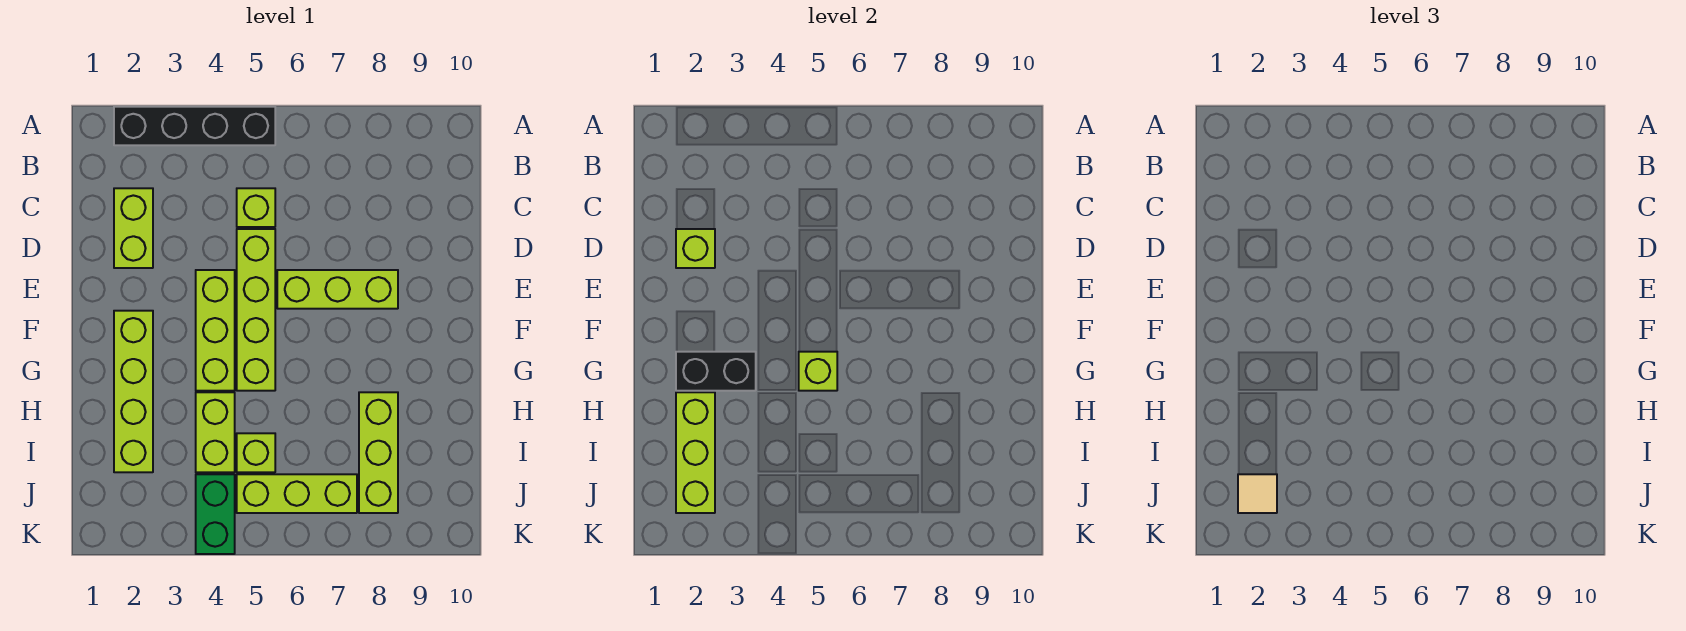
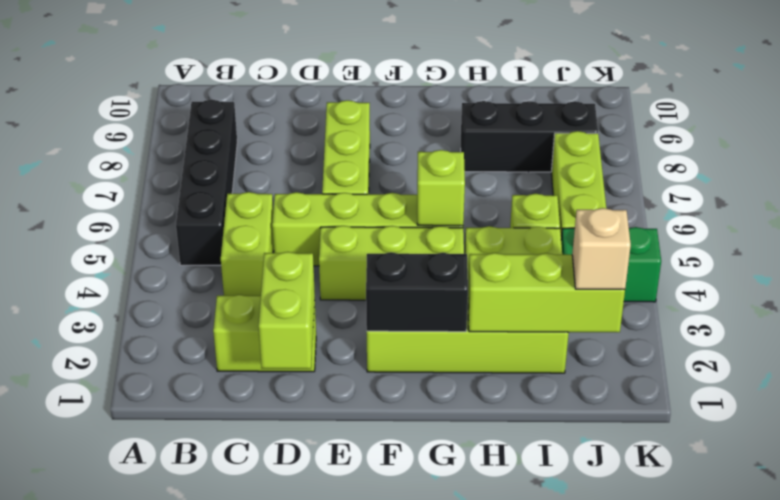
black 1x4 brick [114,107,275,145] -> black 1x4 brick moved to [176,100,237,265]
lime 1x1 brick [237,188,275,227] -> lime 1x2 brick [221,192,274,296]
lime 1x1 brick [676,229,715,268] -> lime 1x2 brick [259,252,315,369]
black 1x2 brick [676,352,756,391] -> black 1x2 brick turned to [366,252,468,332]
lime 1x3 brick [359,392,398,513] -> black 1x3 brick [461,101,598,172]
tan 1x1 tile [1238,474,1277,513] -> tan 1x1 brick [572,208,631,289]

